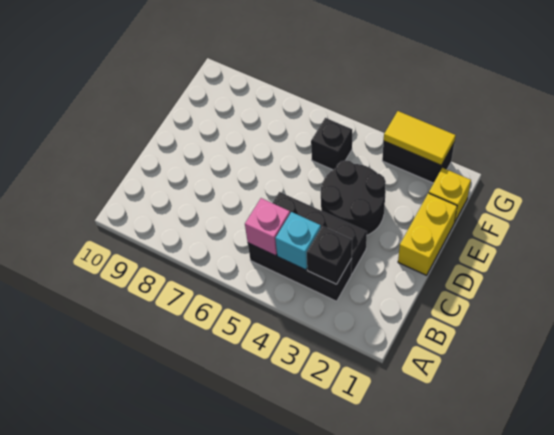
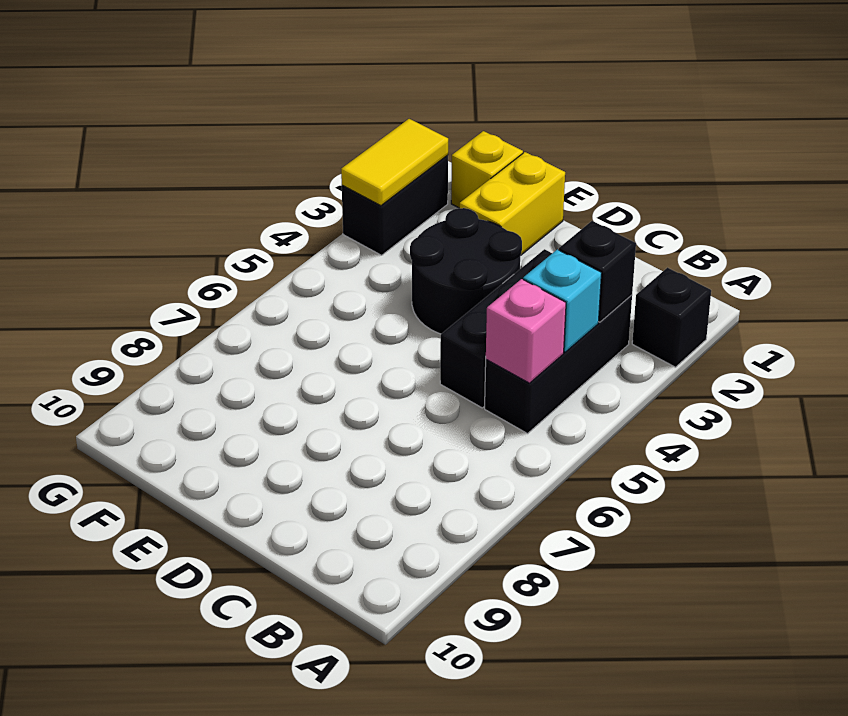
yellow 1x2 brick [398,193,457,275] -> yellow 1x2 brick turned to [460,152,565,256]
black 1x1 brick [311,118,352,170] -> black 1x1 brick moved to [632,268,711,367]

